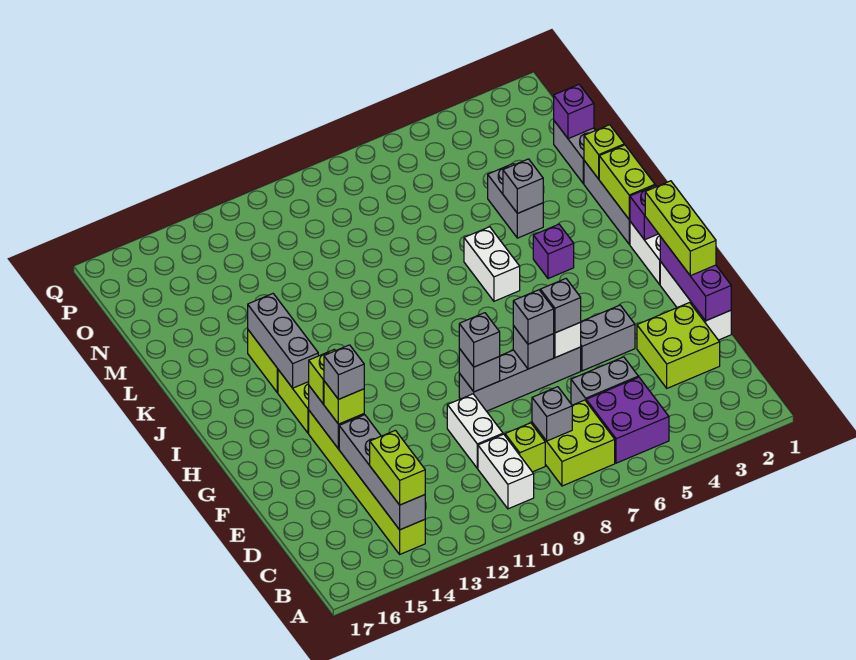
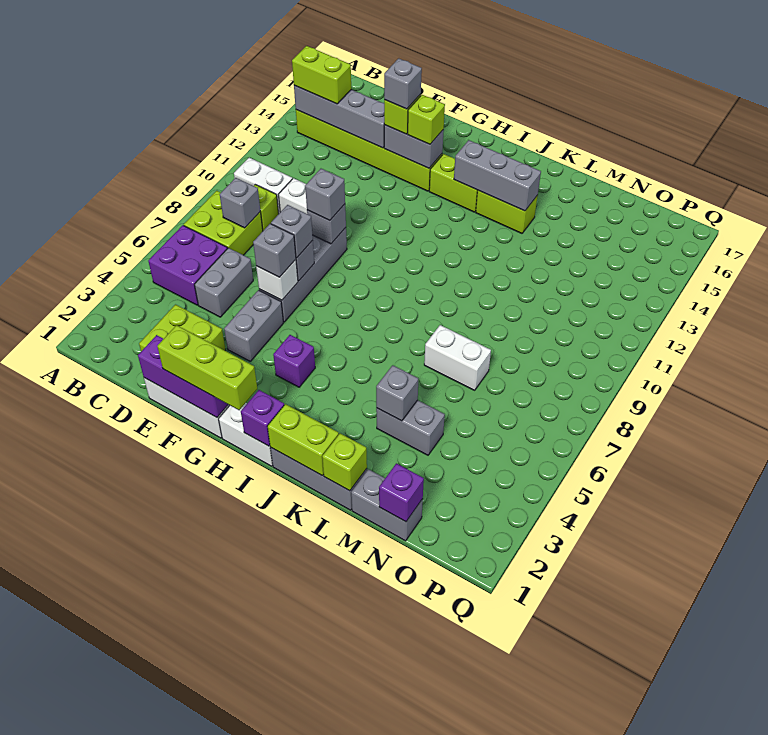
purple 1x1 brick [533,224,574,279] -> purple 1x1 brick moved to [273,335,315,387]
white 1x2 brick [464,227,520,301] -> white 1x2 brick moved to [424,325,491,390]

